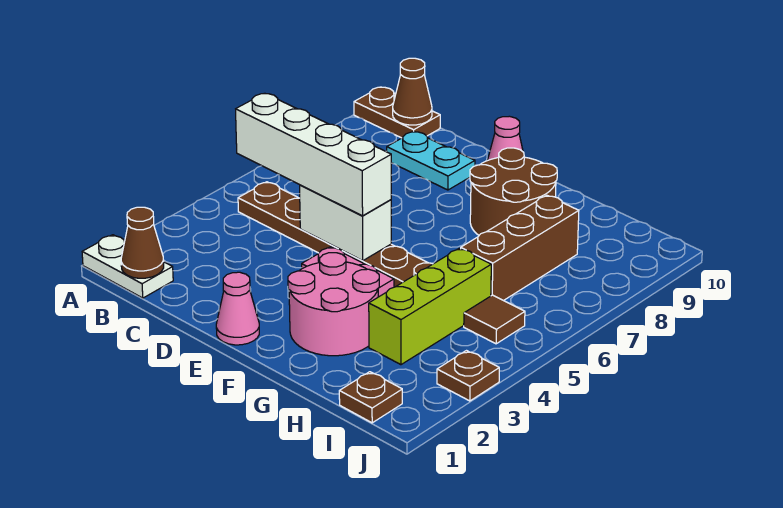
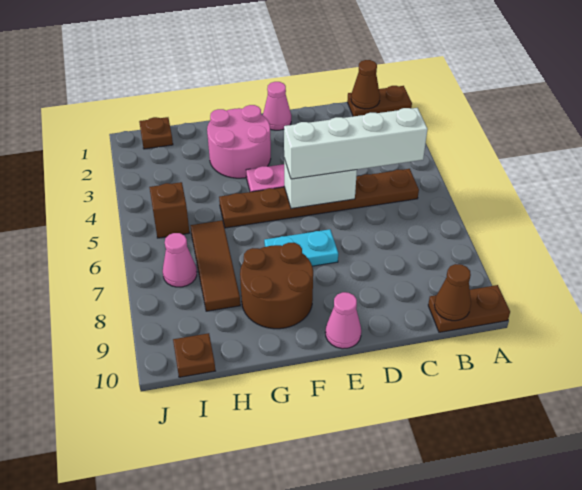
white 1x2 plate [82,235,173,298] -> brown 1x2 plate [347,86,412,116]
cyan 1x2 plate [387,131,475,190] -> cyan 1x2 plate moved to [264,229,338,266]
lime 1x3 brick [369,248,491,365] -> none
brown 1x3 brick [461,195,579,301] -> brown 1x3 tile [190,220,240,311]
brown 1x1 tile [464,295,525,344] -> brown 1x1 brick [149,182,190,238]
none -> pink 1x1 cone [163,233,197,287]
brown 1x1 plate [437,351,499,401] -> brown 1x1 plate moved to [173,333,215,377]

